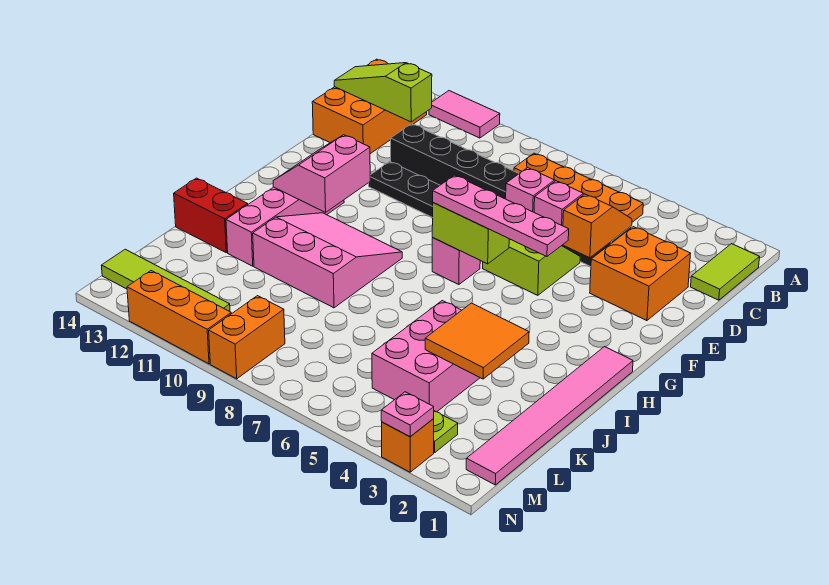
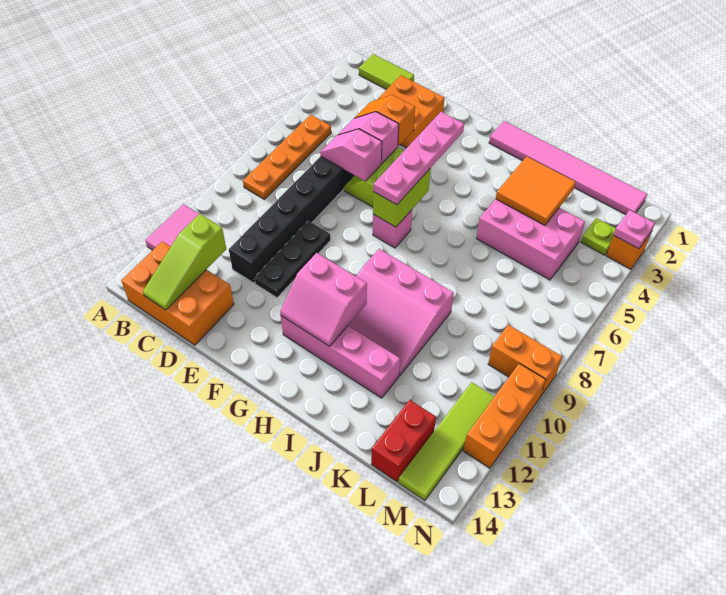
pink 3x3 slope [253,213,402,308] -> pink 3x3 slope turned to [348,249,454,375]
red 1x2 brick [174,178,248,253] -> red 1x2 brick moved to [371,400,436,482]

